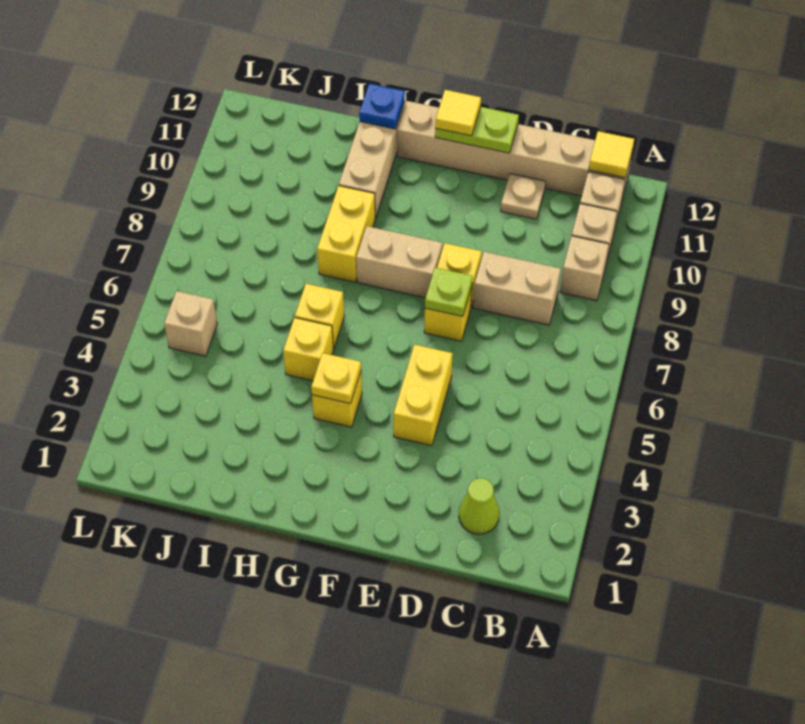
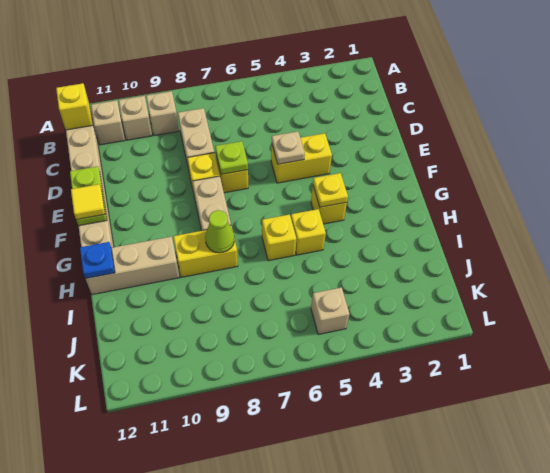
yellow 1x1 tile [589,131,634,178] -> yellow 1x1 brick [56,83,93,130]
lime 1x1 cone [459,478,499,534] -> lime 1x1 cone moved to [205,210,234,253]
tan 1x1 plate [501,174,546,219] -> tan 1x1 plate moved to [272,131,305,164]

